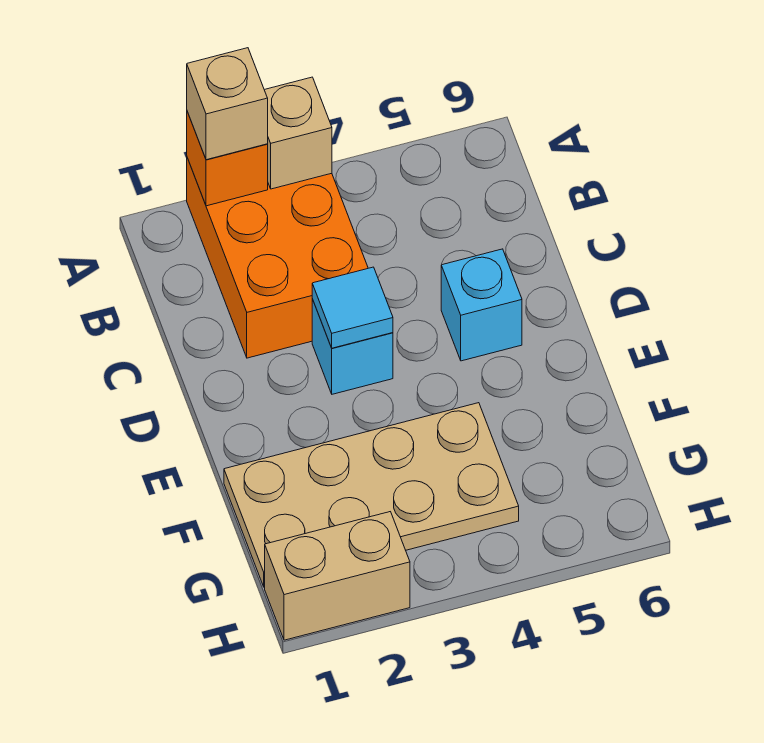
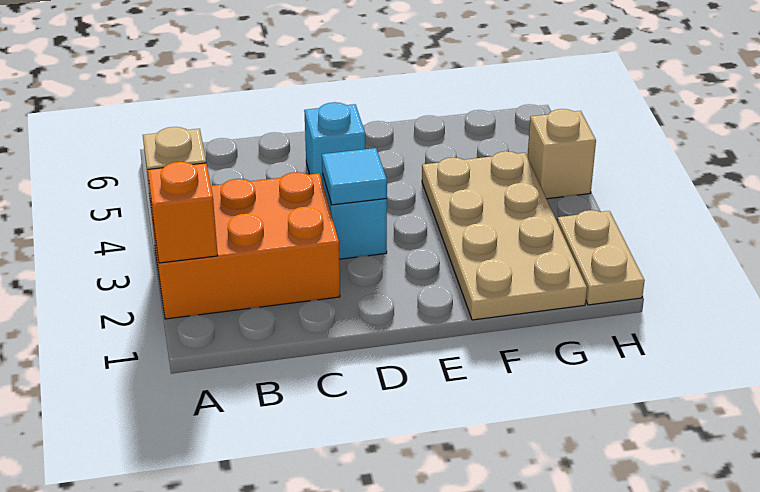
tan 1x1 brick [187,48,268,160] -> tan 1x1 brick moved to [528,109,596,199]
tan 1x2 brick [265,512,410,640] -> tan 1x2 plate [557,210,645,305]

